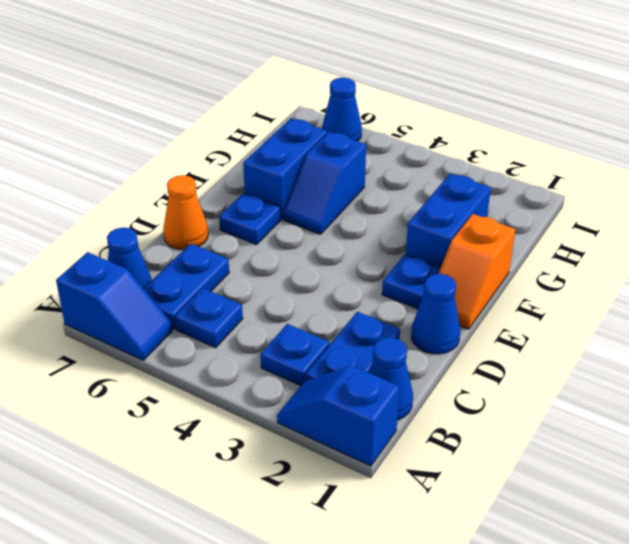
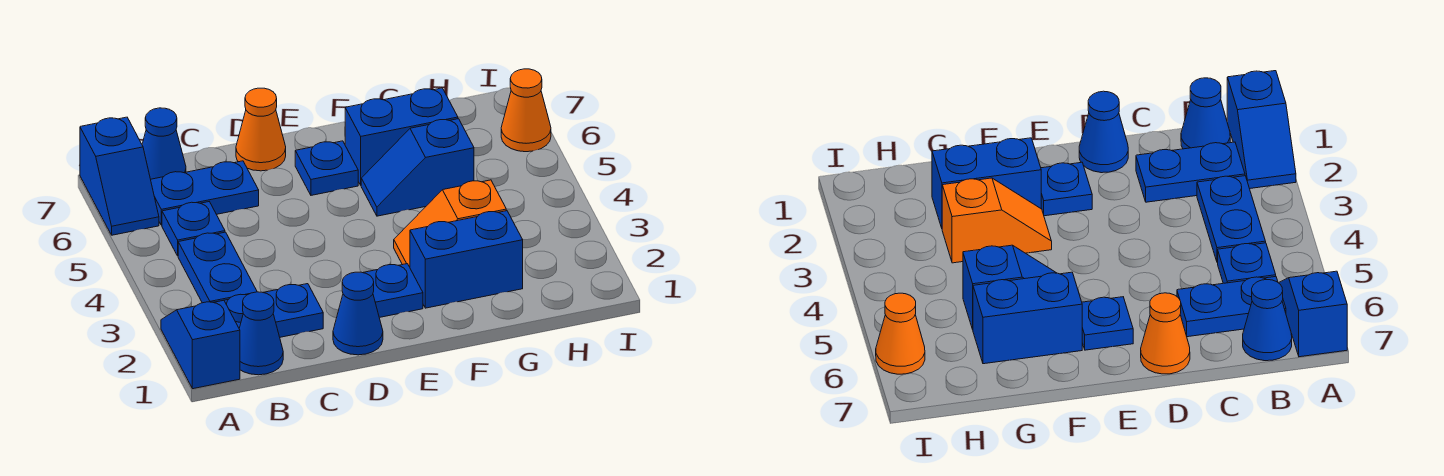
blue 1x1 plate [260,324,329,386] -> blue 1x2 plate [178,232,257,303]
orange 1x2 slope [439,214,515,329] -> orange 1x2 slope moved to [394,180,506,267]
blue 1x1 cone [322,78,362,141] -> orange 1x1 cone [501,69,551,152]

